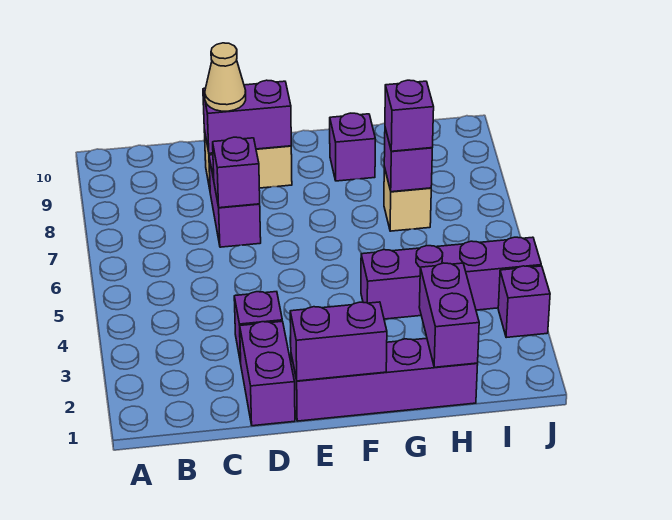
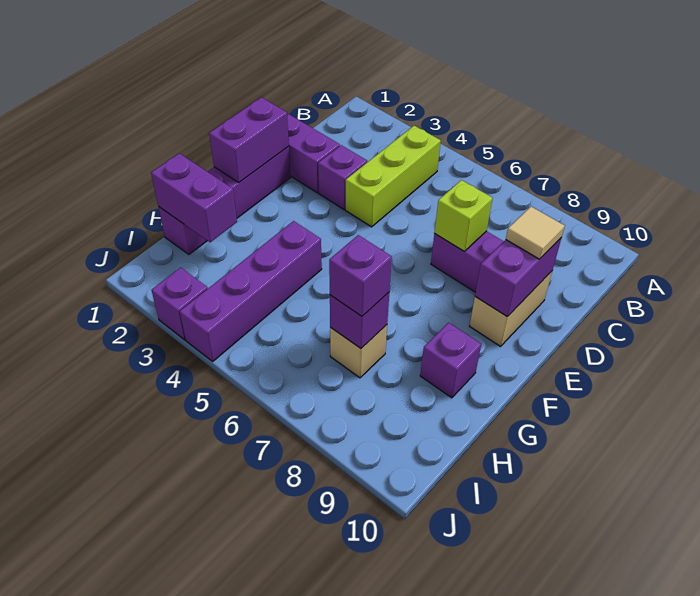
none -> lime 1x3 brick [345,126,441,227]
purple 1x1 brick [213,137,260,208] -> lime 1x1 brick [434,180,492,251]
tan 1x1 cone [205,43,246,111] -> tan 1x1 tile [506,207,565,259]

